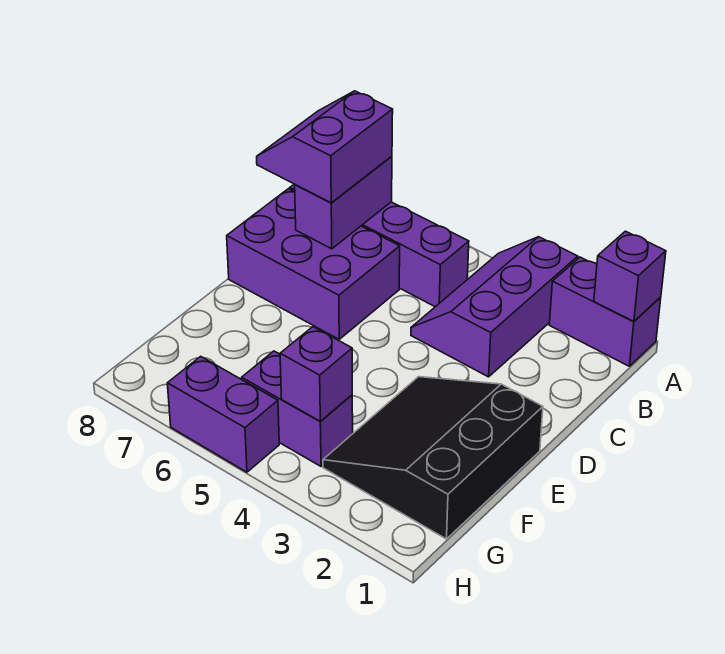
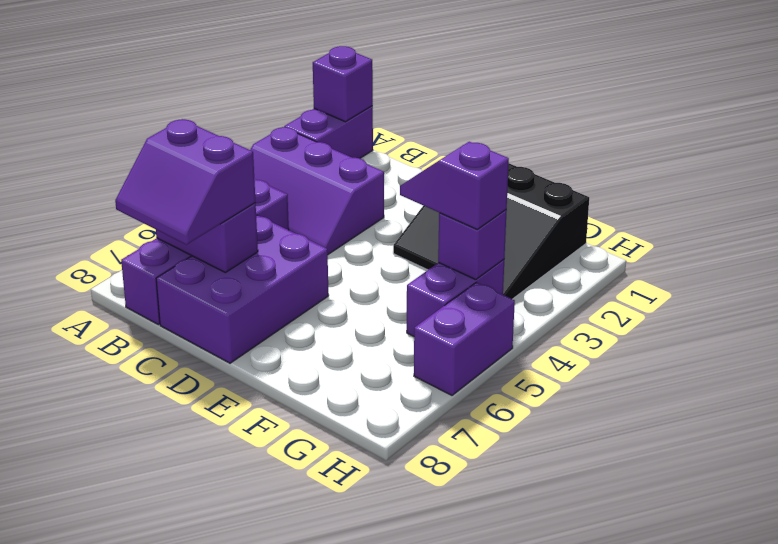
none -> purple 1x2 slope [400,142,509,229]

